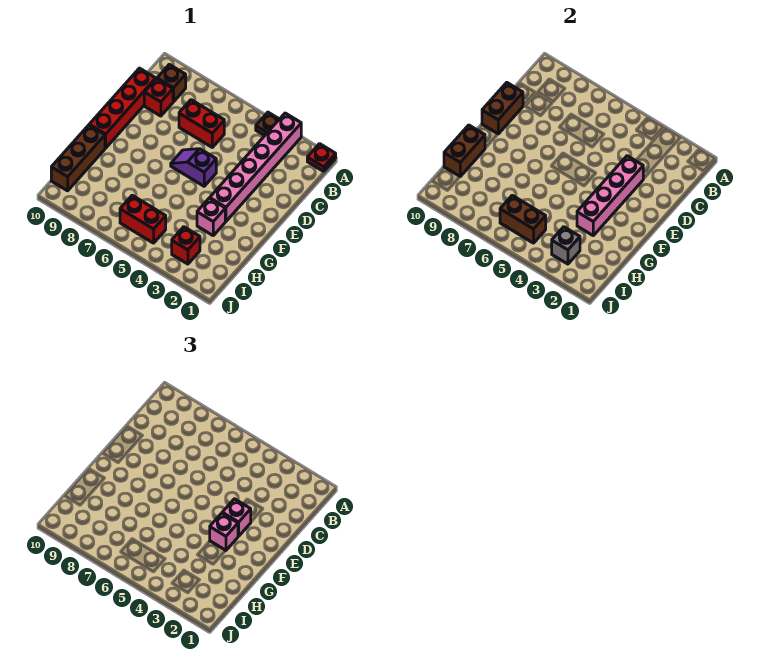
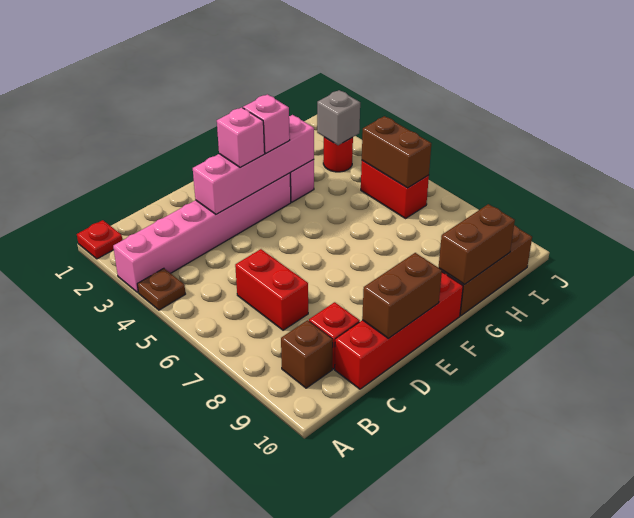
purple 1x2 slope [171,149,216,186] -> none
red 1x1 brick [172,227,200,264] -> red 1x1 round brick [323,137,353,172]

